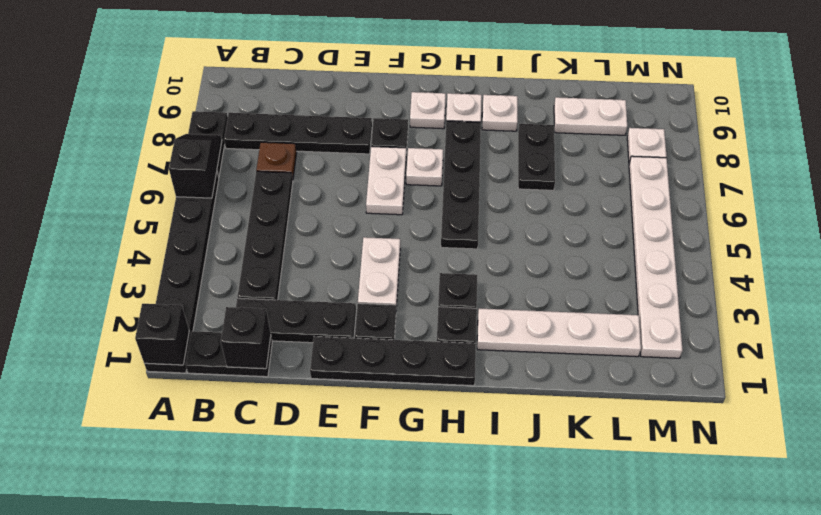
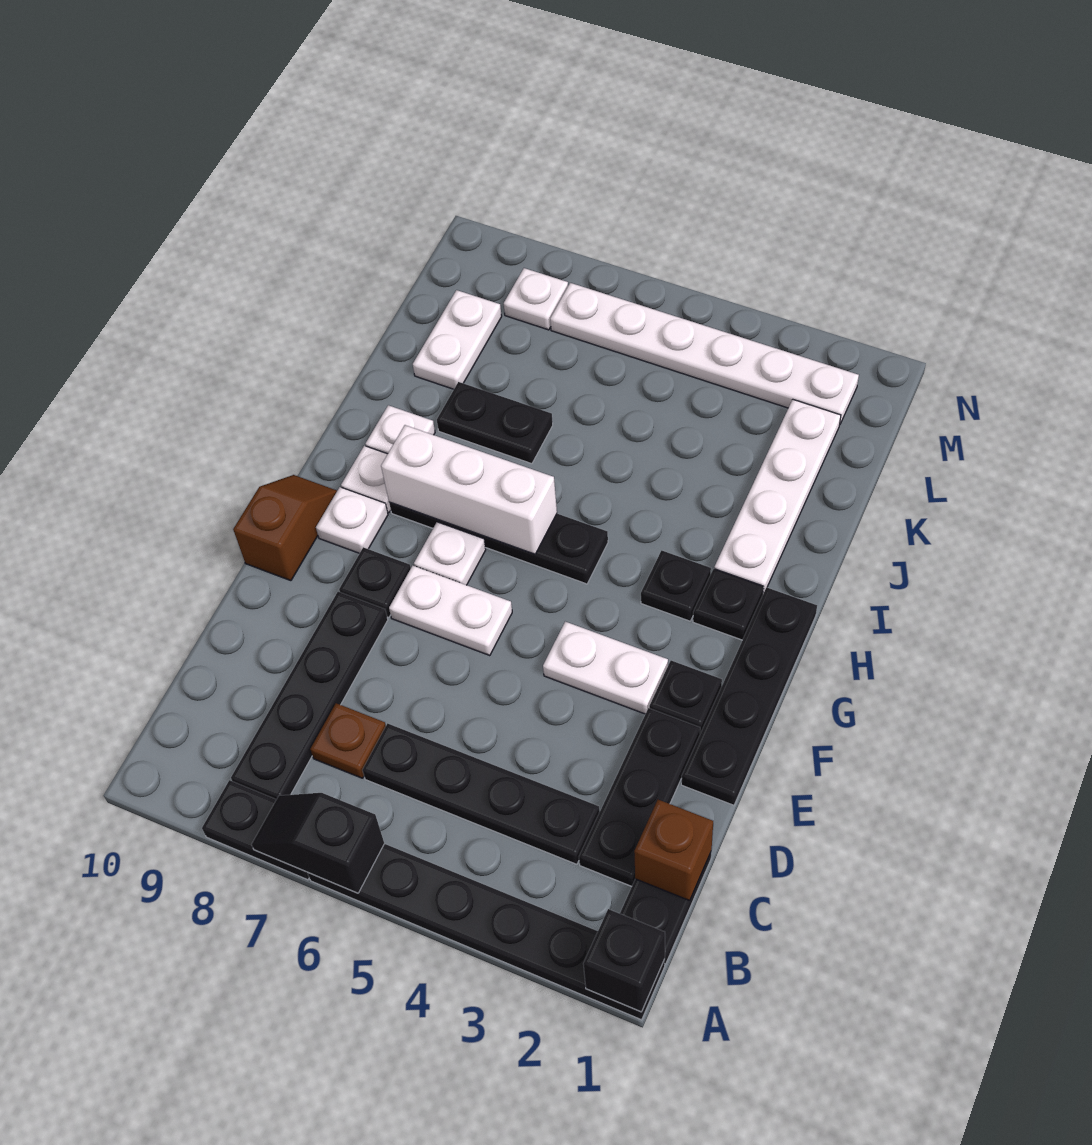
black 1x1 brick [221,307,271,369] -> brown 1x1 brick [634,800,713,901]
none -> brown 1x2 slope [233,475,337,581]
none -> white 1x3 brick [381,425,557,554]

